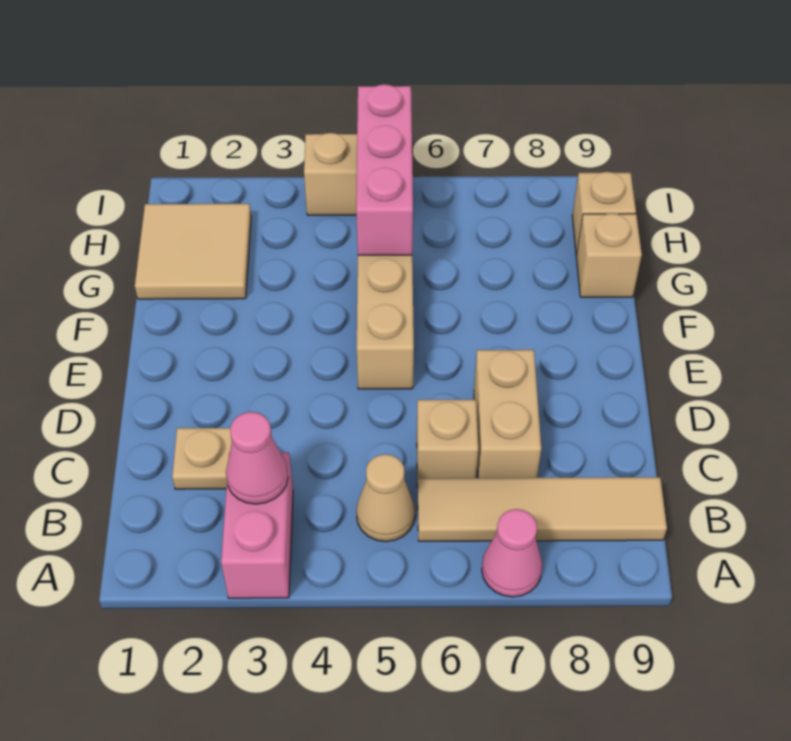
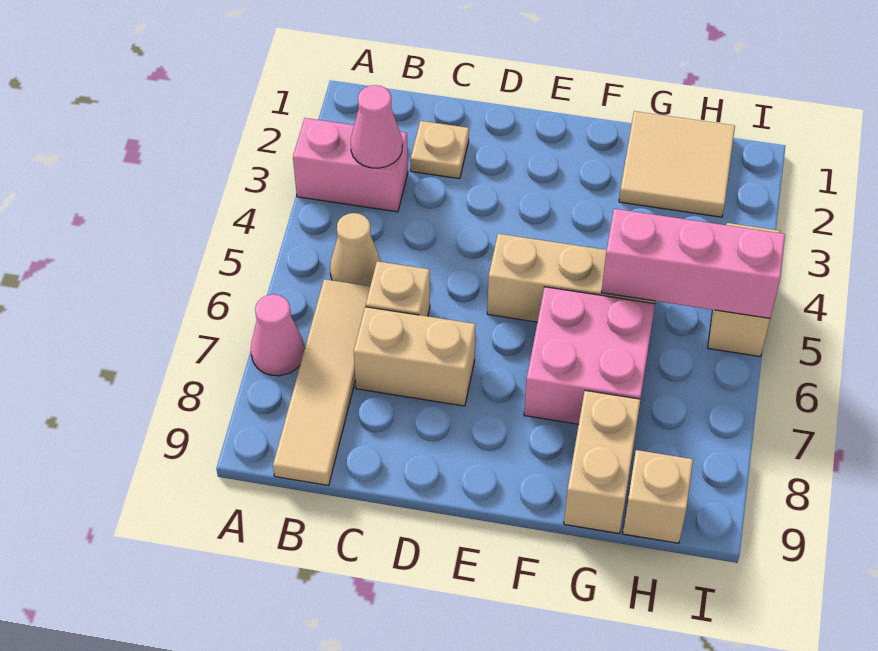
none -> pink 2x2 brick [524,287,655,424]
tan 1x1 brick [576,213,642,297] -> tan 1x2 brick [564,390,641,533]

